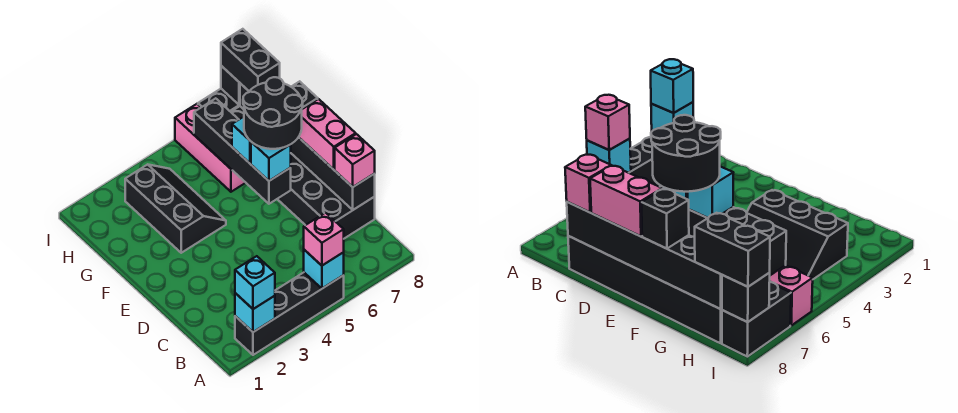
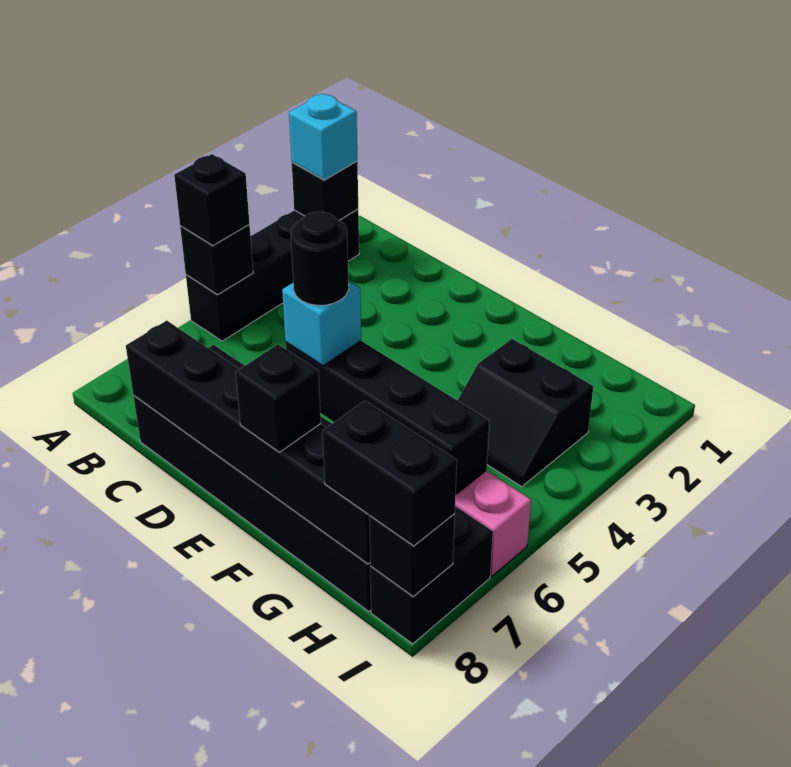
cyan 1x1 brick [235,293,275,332] -> black 1x1 brick [292,161,358,220]
cyan 1x1 brick [304,250,344,288] -> black 1x1 brick [180,225,253,295]
pink 1x1 brick [304,213,344,265] -> black 1x1 brick [174,154,250,246]
pink 1x1 brick [335,134,375,187] -> none
pink 1x2 brick [299,99,356,169] -> none
black 2x2 round brick [243,77,303,149] -> black 1x1 round brick [291,212,349,305]
black 2x3 slope [125,164,226,253] -> black 2x2 slope [458,339,593,487]
cyan 1x1 brick [232,117,251,163] -> none

